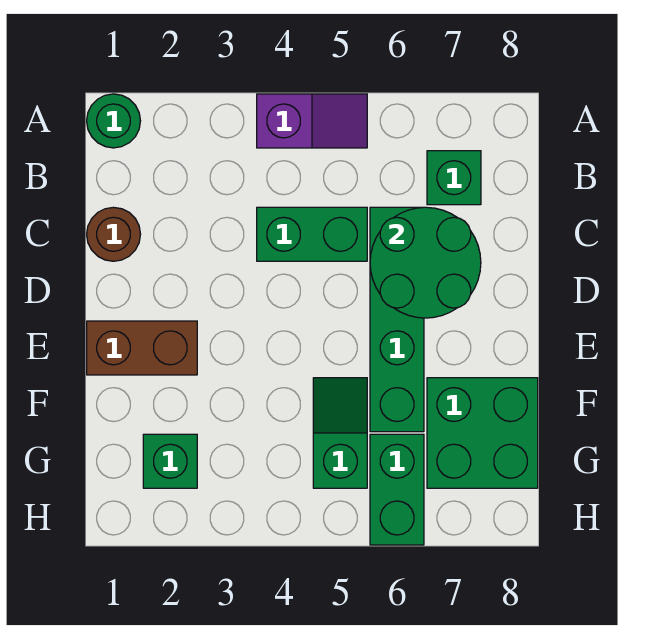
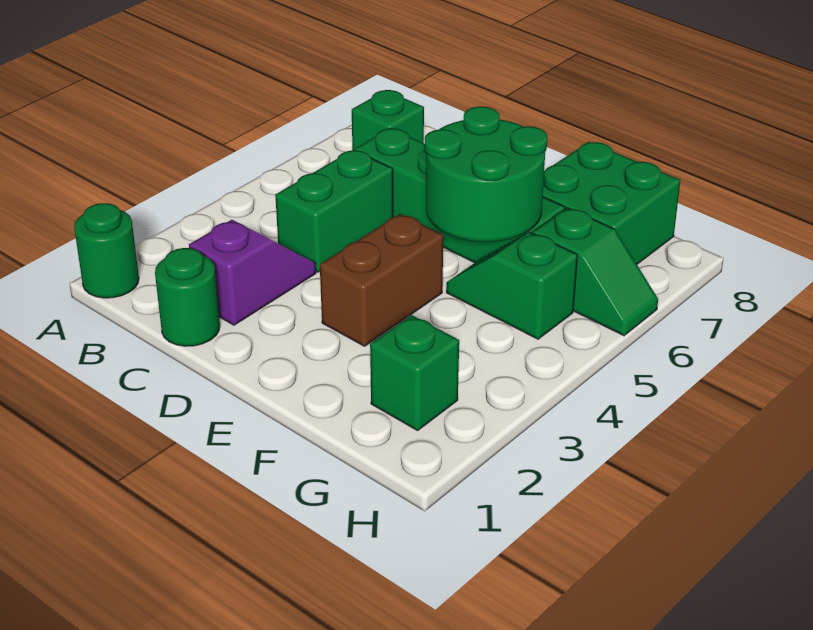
purple 1x2 slope [257,94,367,148] -> purple 1x2 slope moved to [189,220,316,325]
brown 1x1 round brick [87,207,141,261] -> green 1x1 round brick [155,248,220,346]
green 2x2 round brick [370,207,481,318] -> green 2x2 round brick moved to [424,107,547,242]
brown 1x2 brick [87,321,197,375] -> brown 1x2 brick moved to [320,214,443,346]
green 1x2 brick [370,434,424,545] -> green 1x2 slope [533,208,658,336]

